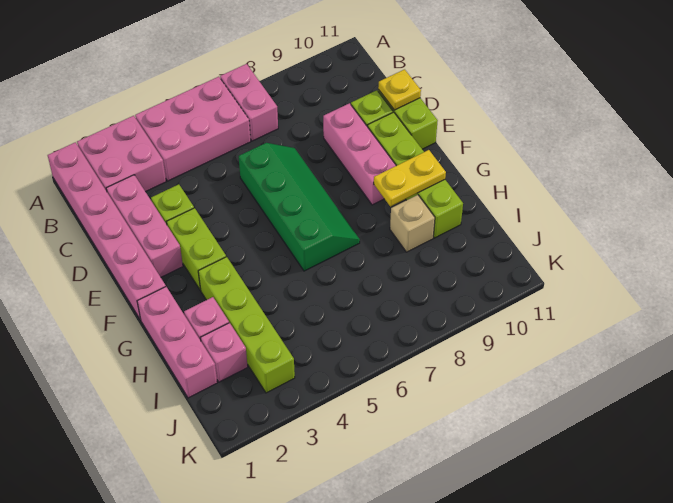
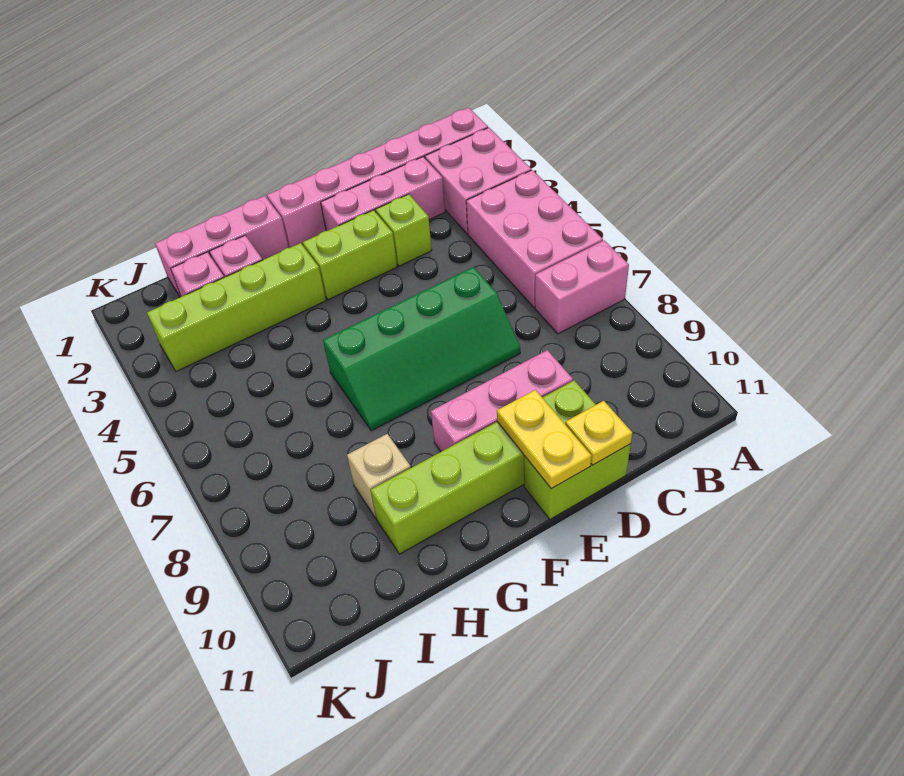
yellow 1x2 plate [374,150,446,206] -> yellow 1x2 plate moved to [497,390,592,489]

